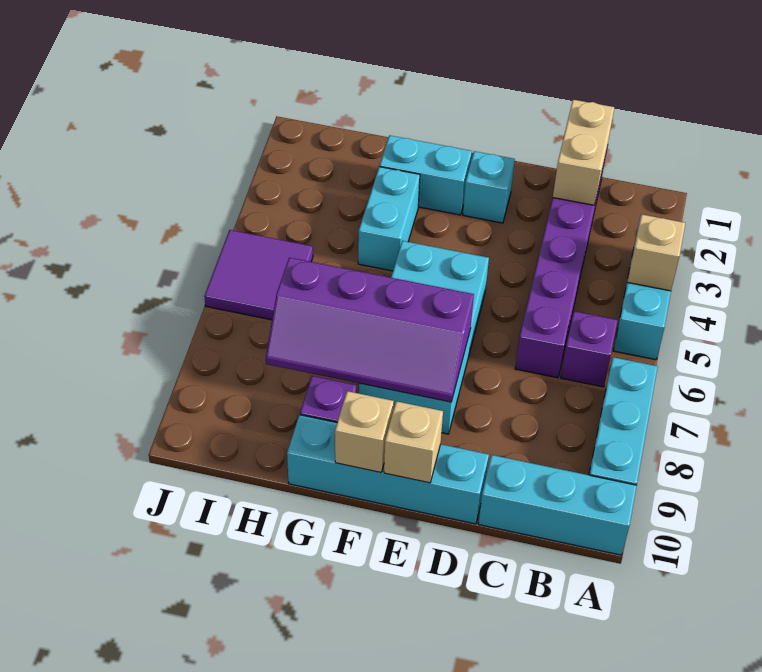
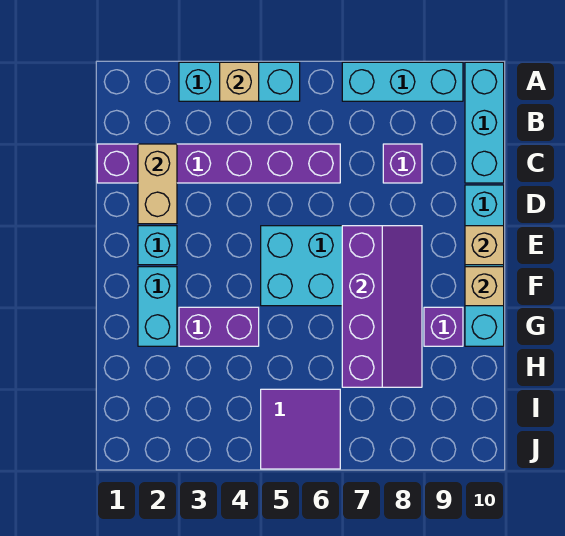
purple 1x1 brick [561,311,618,387] -> purple 1x1 brick moved to [383,144,422,183]
tan 1x2 brick [553,100,614,205] -> tan 1x2 brick turned to [138,144,177,224]
cyan 1x2 brick [358,167,420,271] -> purple 1x2 brick [179,307,259,346]

